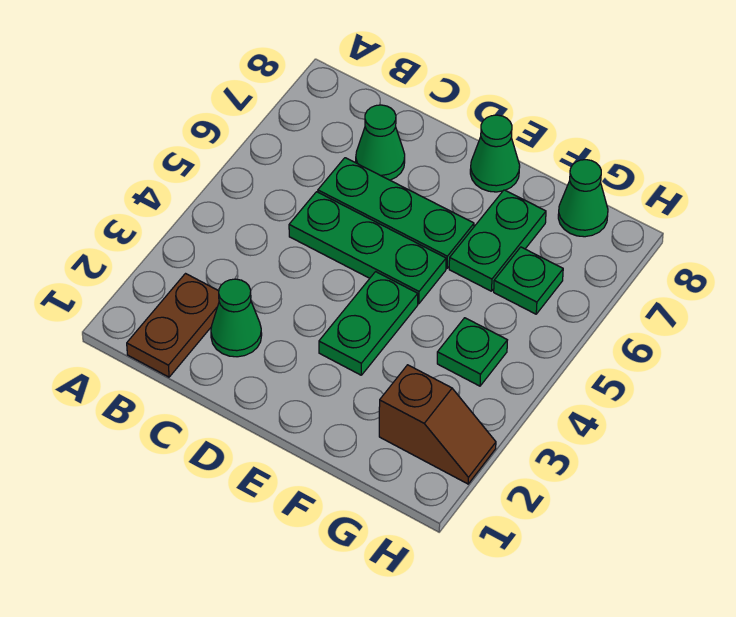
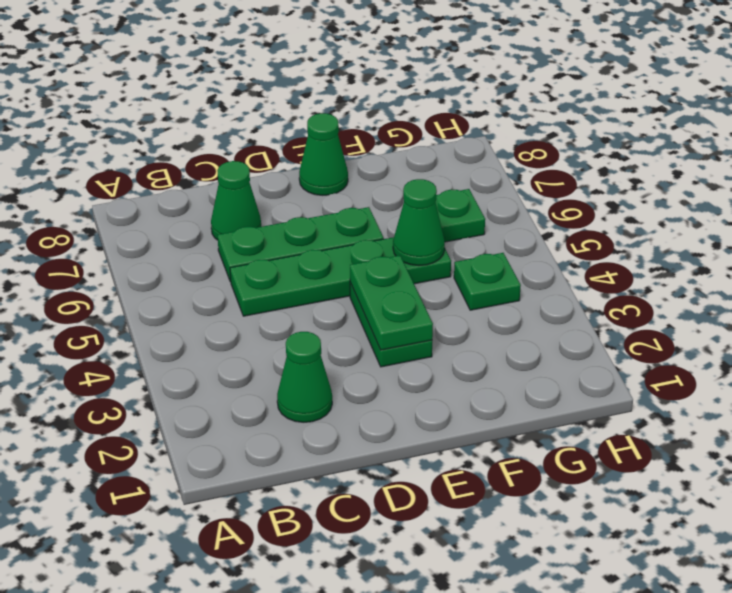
brown 1x2 plate [127,274,219,377] -> none
green 1x3 plate [289,192,446,304] -> green 1x4 plate [230,237,451,316]
green 1x2 plate [449,190,546,291] -> green 1x2 plate moved to [350,255,433,350]
brown 1x2 slope [379,365,496,484] -> none
green 1x1 cone [558,160,608,237] -> green 1x1 cone moved to [393,179,445,266]

